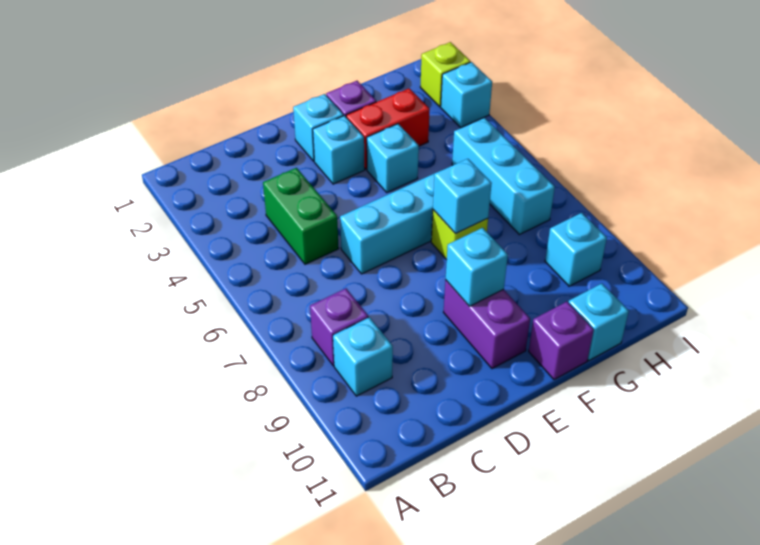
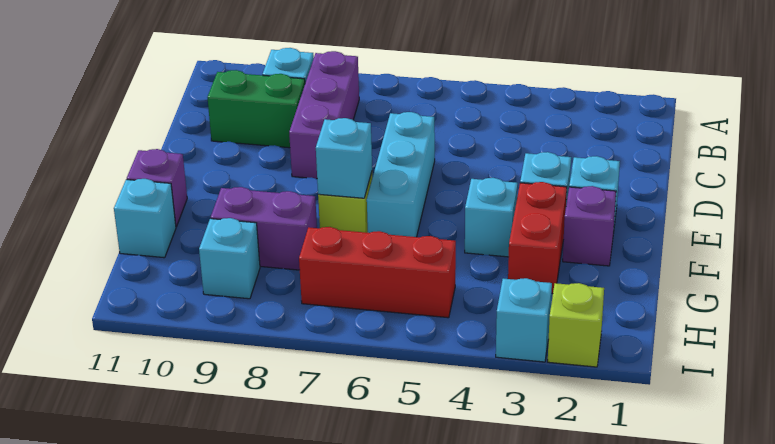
purple 1x1 brick [310,288,368,366] -> purple 1x3 brick [289,51,359,179]
green 1x2 brick [263,168,339,264] -> green 1x2 brick moved to [207,70,305,148]
purple 1x2 brick [443,280,530,369] -> purple 1x2 brick moved to [211,187,317,270]
cyan 1x1 brick [446,228,508,306] -> none
cyan 1x3 brick [452,118,555,235] -> red 1x3 brick [299,227,456,318]

